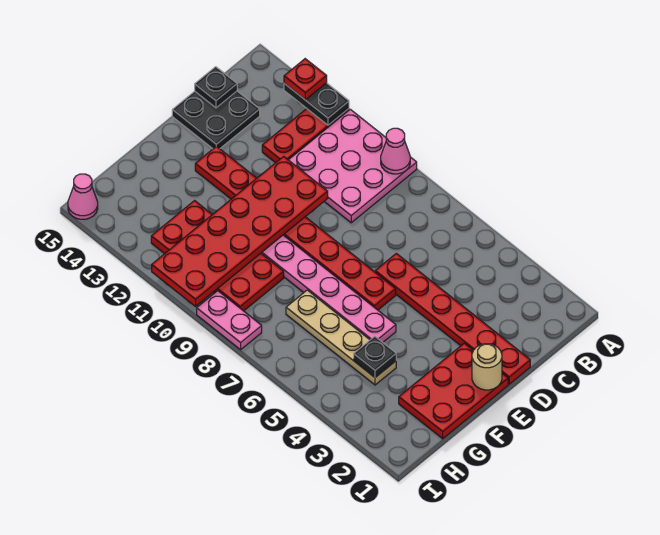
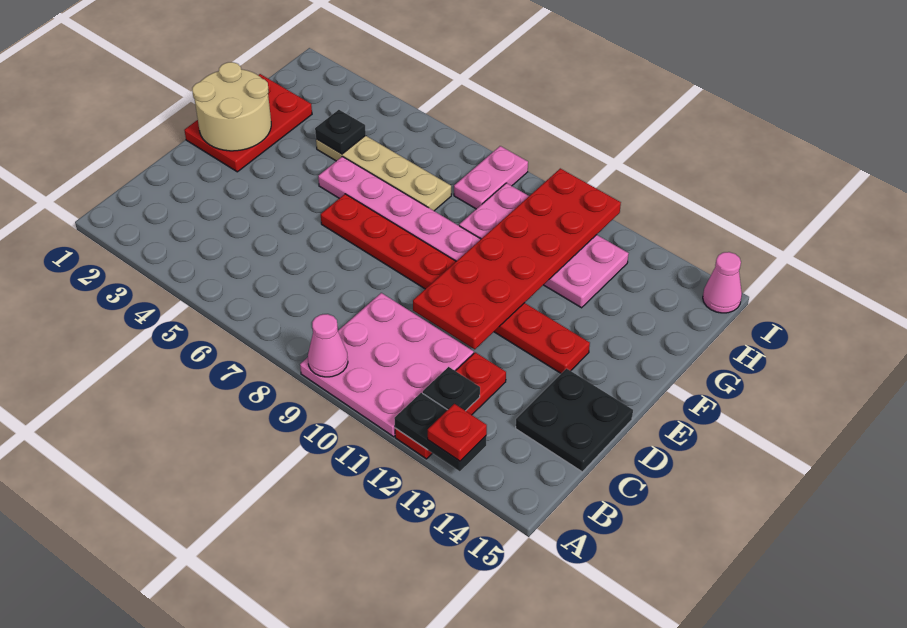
black 1x1 plate [195,67,237,108] -> black 1x1 plate moved to [423,367,480,411]
red 1x6 plate [375,253,530,384] -> none
tan 1x1 round brick [472,344,502,390] -> tan 2x2 round brick [192,62,271,151]
red 2x4 plate [151,201,284,311] -> pink 2x4 plate [459,183,629,308]
pink 1x2 plate [197,291,262,350] -> pink 1x2 plate turned to [454,146,528,209]

